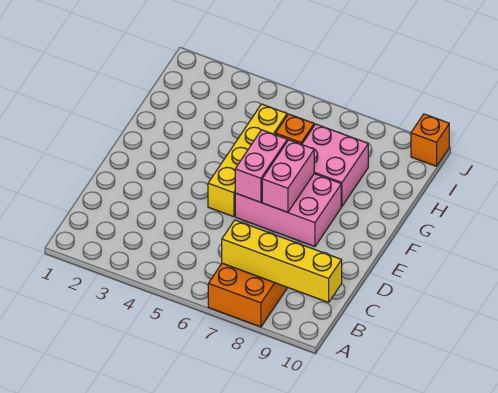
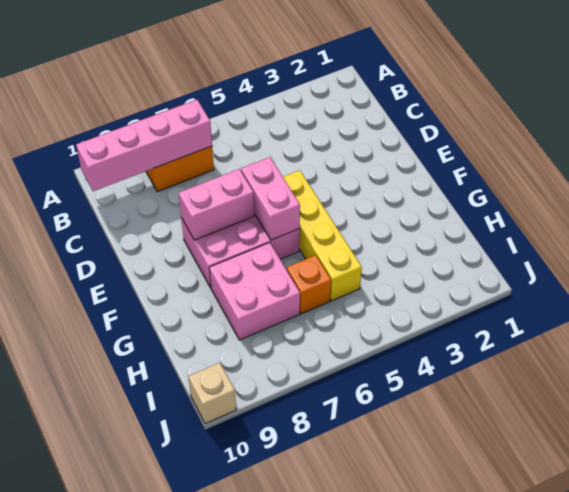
yellow 1x4 brick [222,220,342,302] -> pink 1x4 brick [76,100,212,191]
pink 1x2 brick [262,140,314,212] -> pink 1x2 brick turned to [179,169,254,240]
orange 1x1 brick [411,114,449,166] -> tan 1x1 brick [188,363,236,424]

